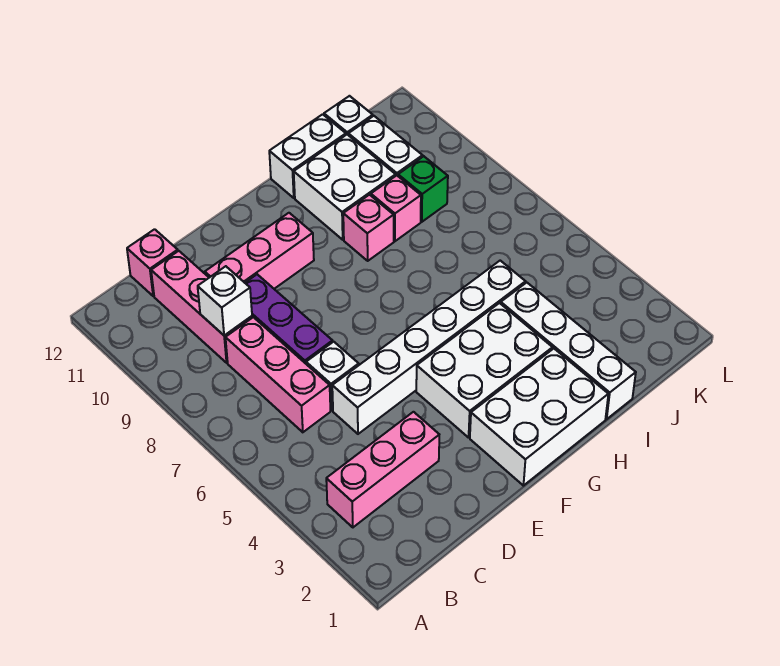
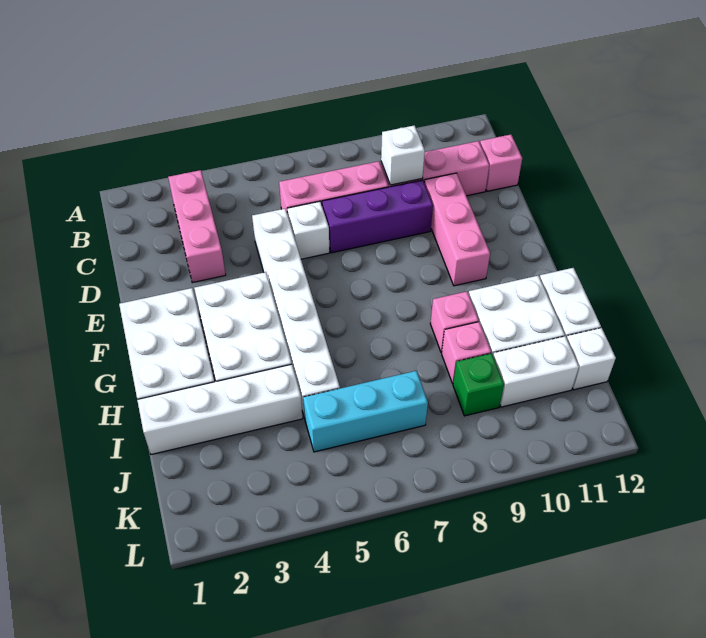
none -> cyan 1x3 brick [303,371,428,452]

